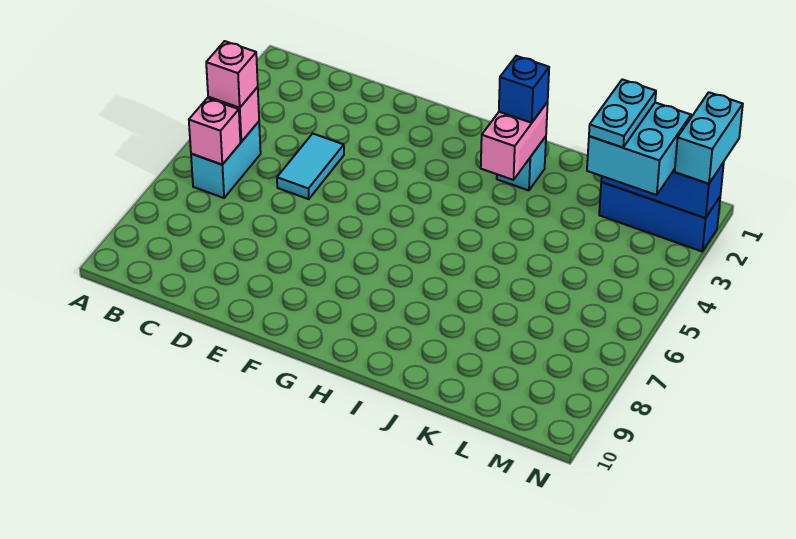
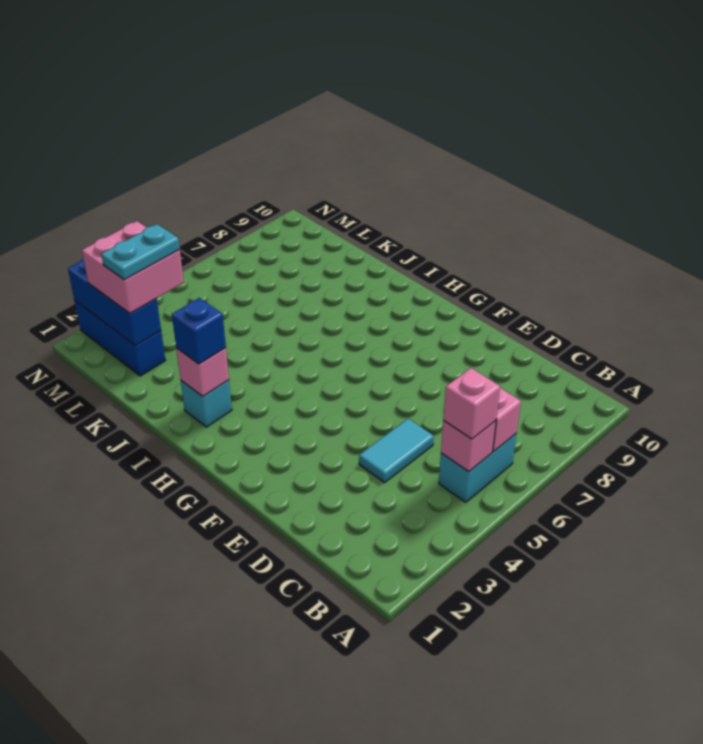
pink 1x2 brick [481,102,548,180] -> pink 1x1 brick [176,348,229,396]
cyan 2x2 brick [587,103,691,195] -> pink 2x2 brick [82,221,184,313]
cyan 1x2 brick [675,92,743,184] -> none

